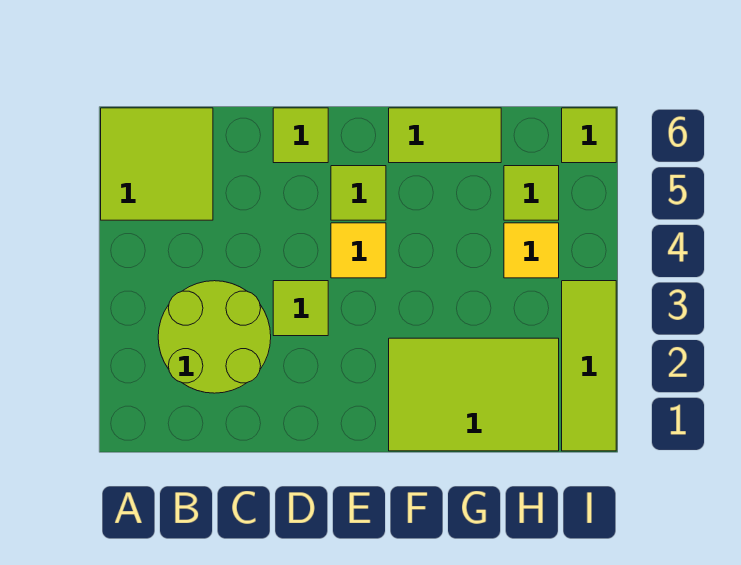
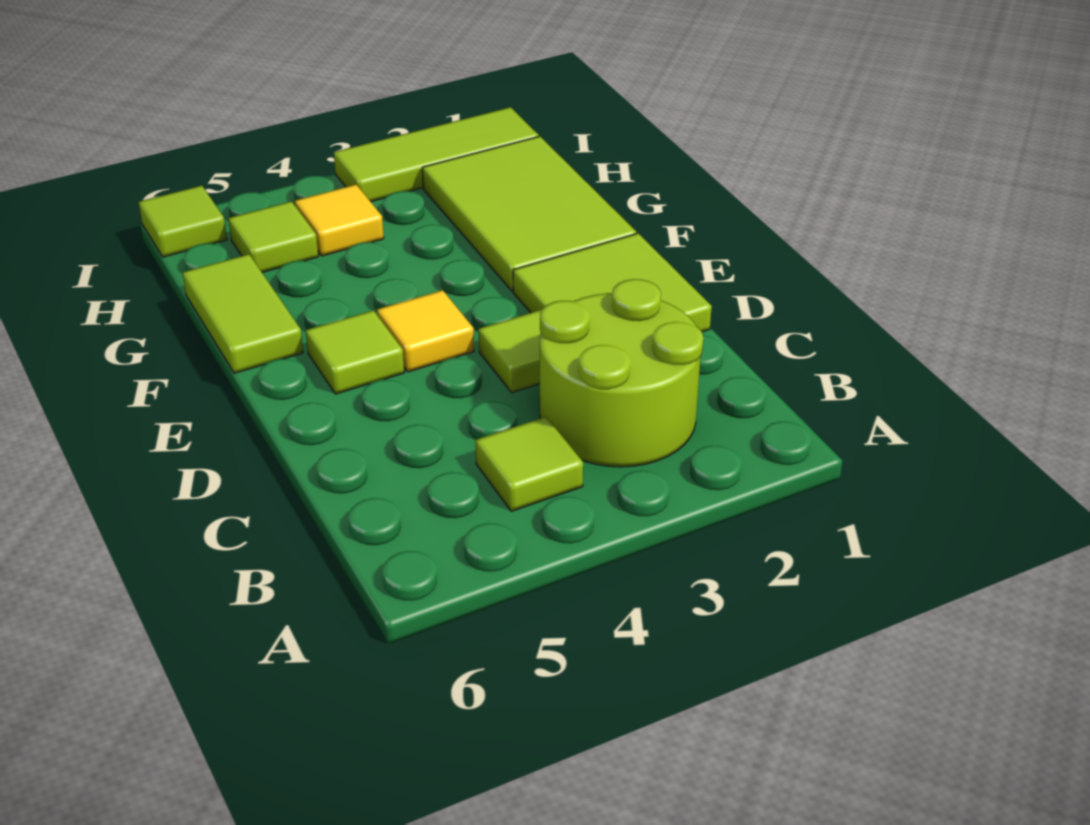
lime 2x2 tile [101,108,213,220] -> lime 2x2 tile moved to [513,233,712,332]
lime 1x1 tile [273,108,328,163] -> lime 1x1 tile moved to [475,417,583,511]

